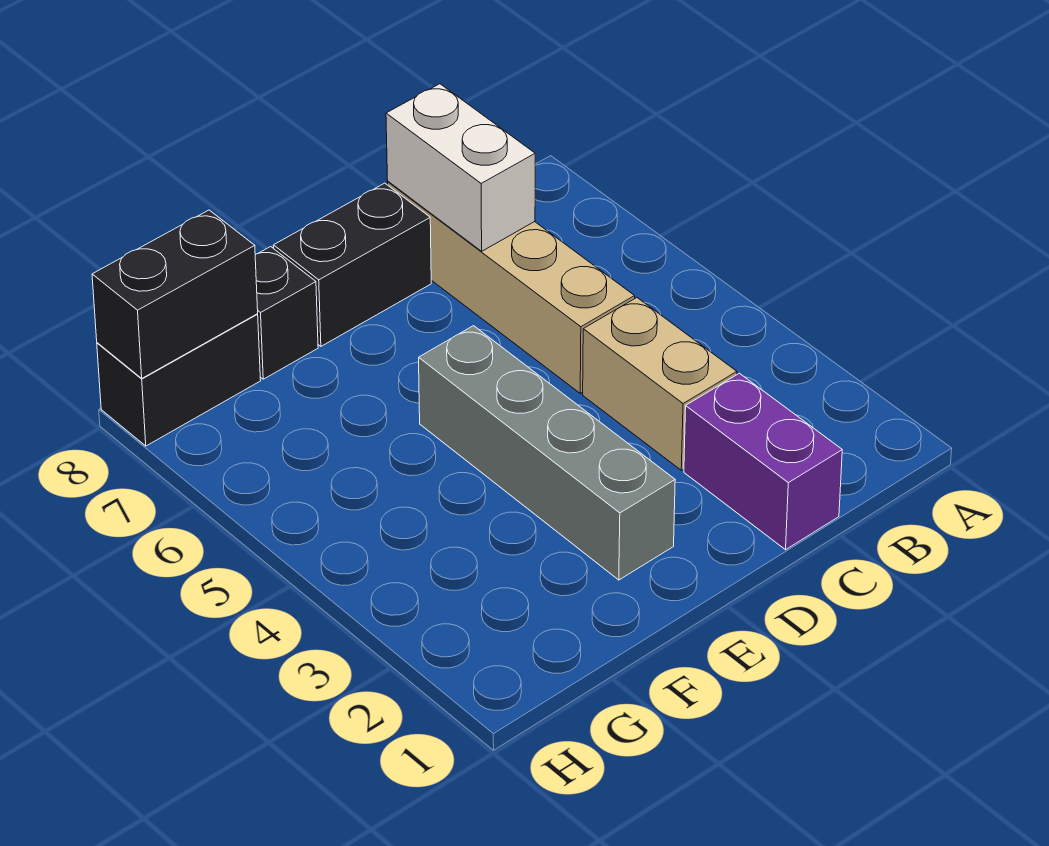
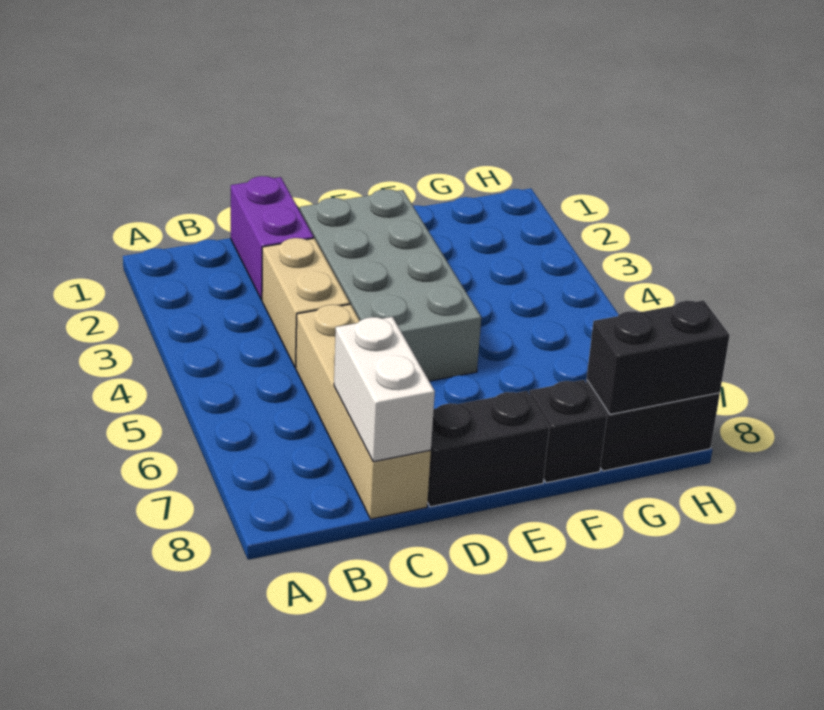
grey 1x4 brick [419,326,675,580] -> grey 2x4 brick [300,189,481,381]

